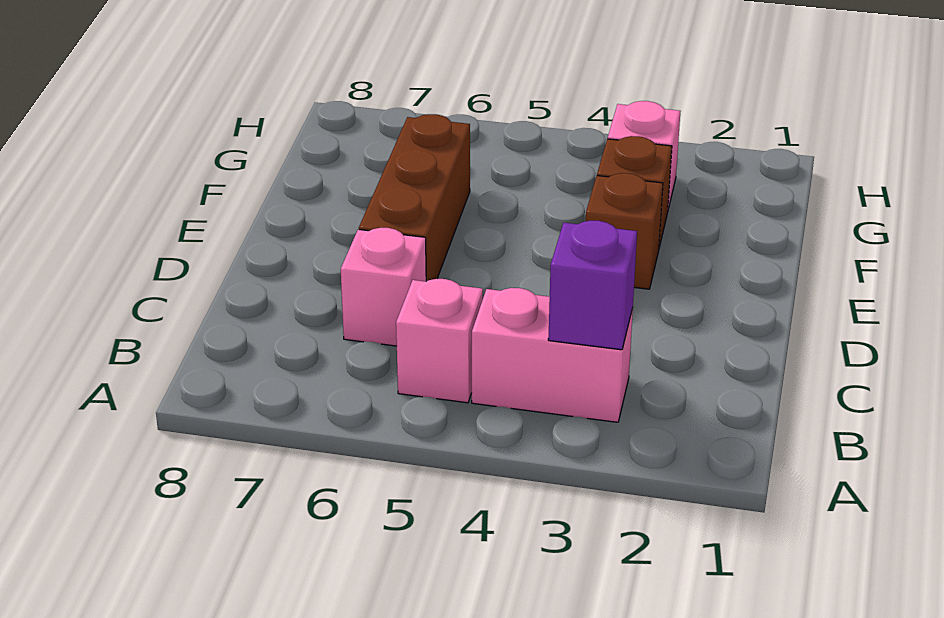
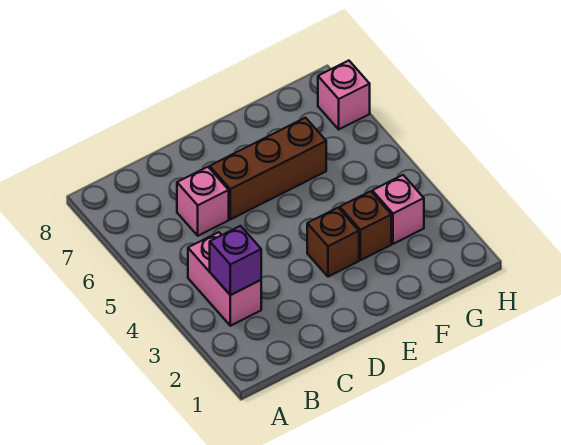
pink 1x1 brick [396,279,483,403] -> pink 1x1 brick moved to [318,61,370,129]

